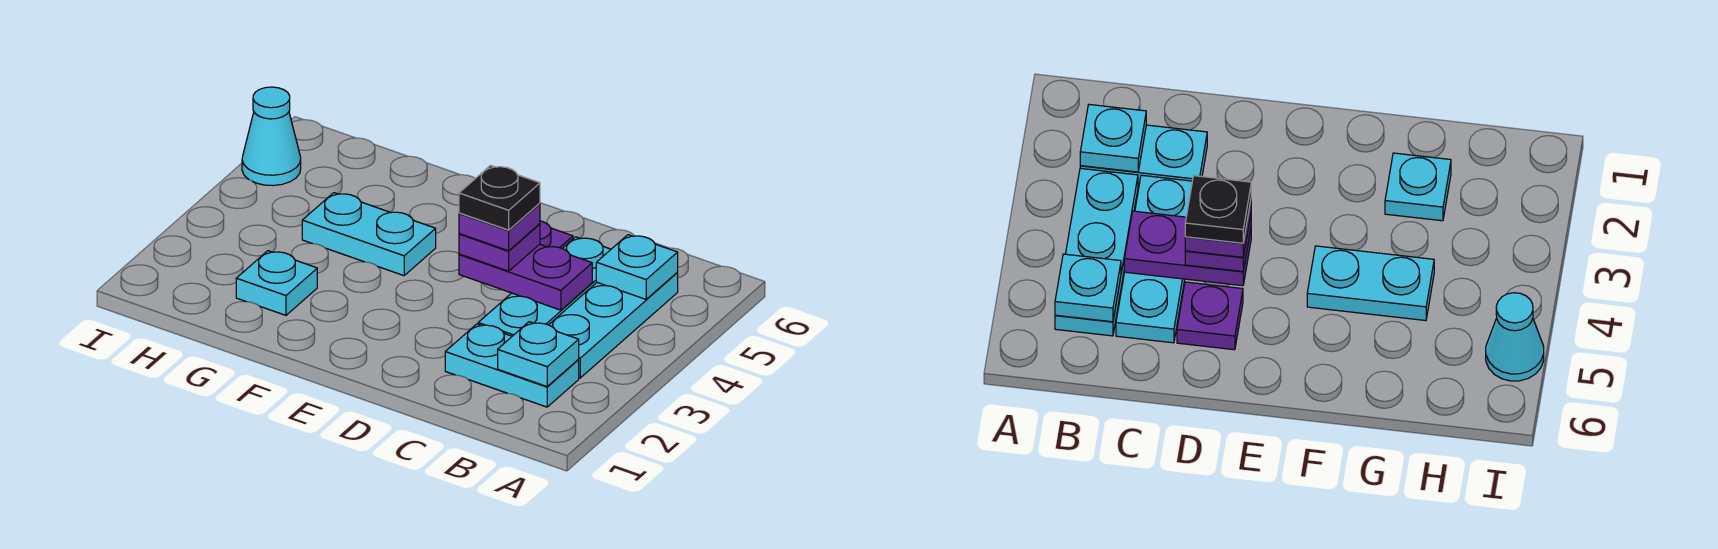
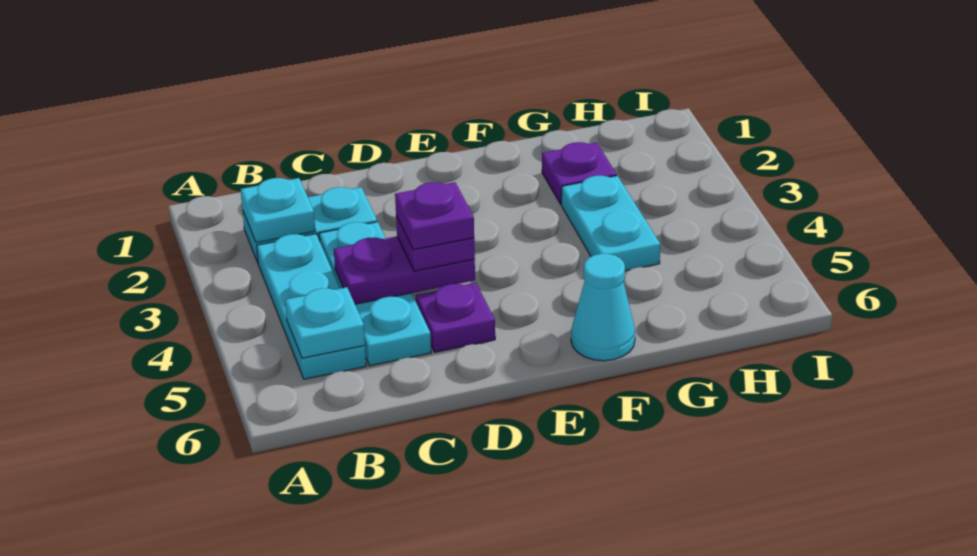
black 1x1 plate [459,165,540,230] -> none
cyan 1x2 plate [302,193,436,276] -> cyan 1x2 plate turned to [561,176,660,271]
cyan 1x1 plate [236,251,317,315] -> purple 1x1 plate [542,142,617,204]
cyan 1x1 cone [242,87,301,186] -> cyan 1x1 cone moved to [571,254,635,361]

